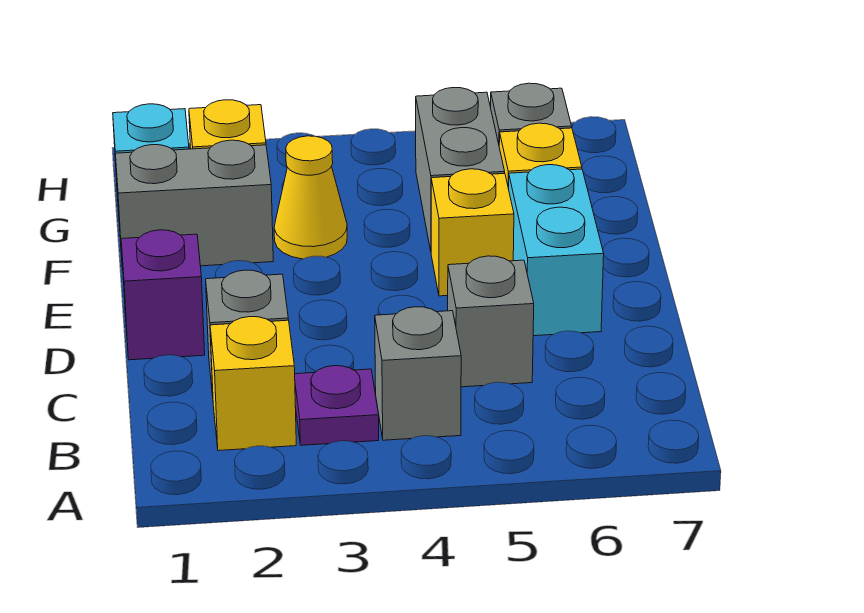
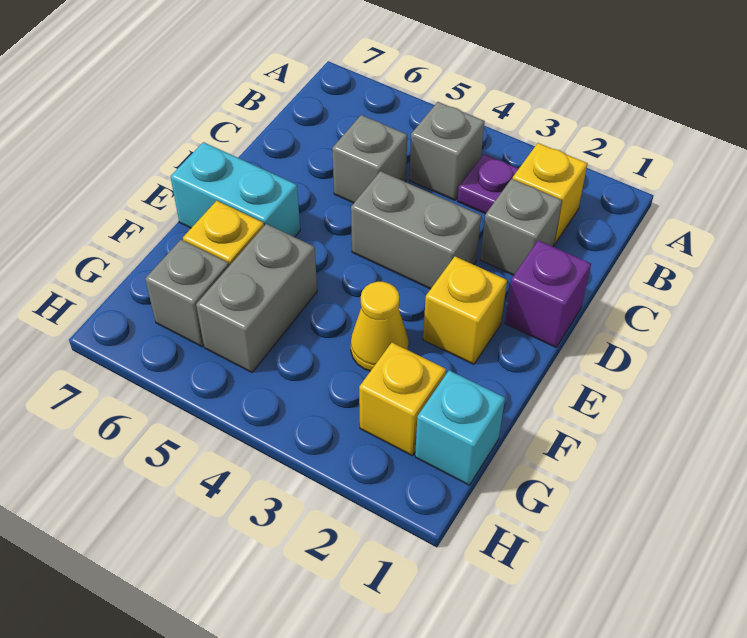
cyan 1x2 brick [509,165,604,336] -> cyan 1x2 brick turned to [170,142,300,237]
yellow 1x1 brick [431,169,514,296] -> yellow 1x1 brick moved to [423,257,507,364]
grey 1x2 brick [115,140,273,270] -> grey 1x2 brick moved to [351,171,481,289]

